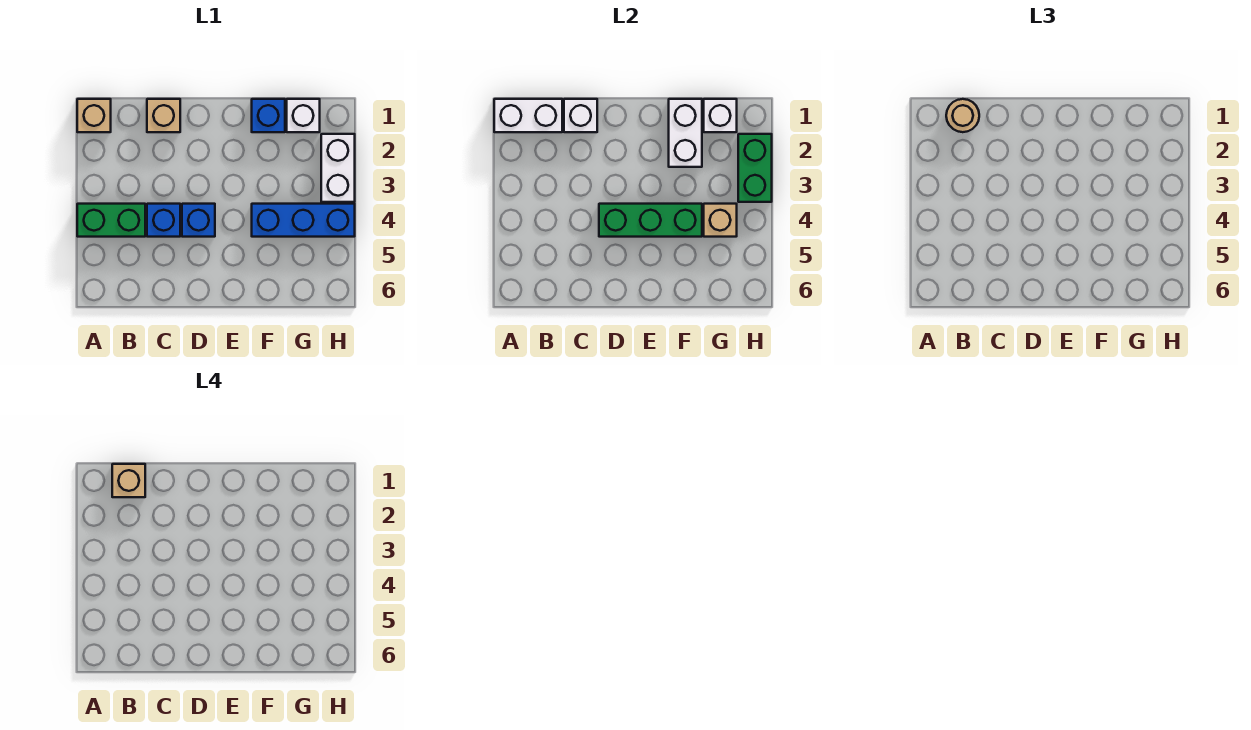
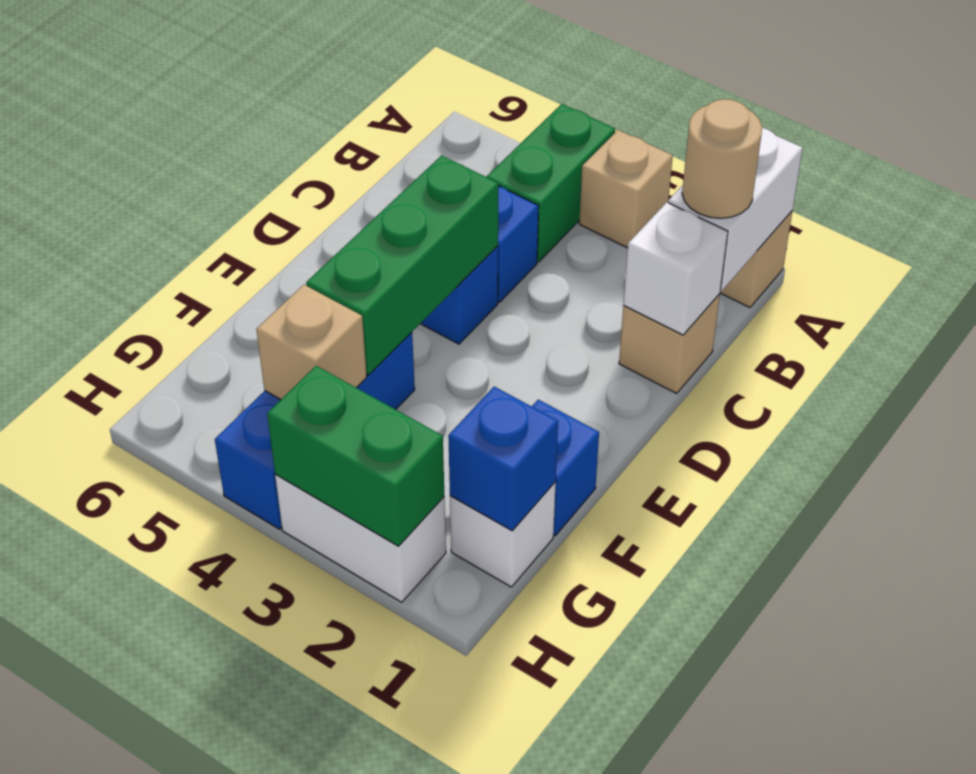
tan 1x1 brick [112,464,145,497] -> tan 1x1 brick moved to [579,130,673,248]
white 1x2 brick [669,99,702,167] -> none
white 1x1 brick [704,99,737,132] -> blue 1x1 brick [448,387,558,531]

